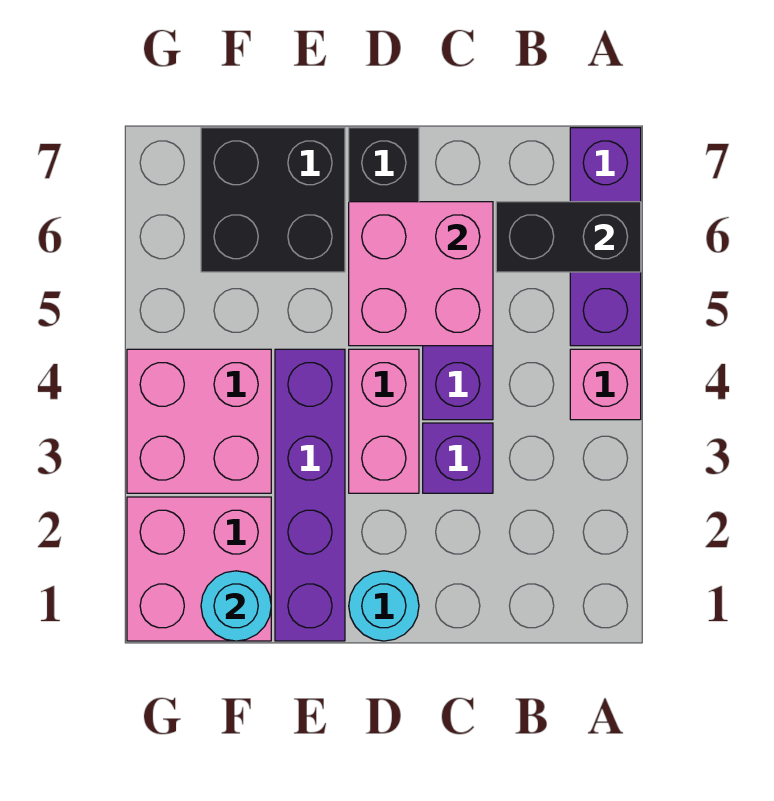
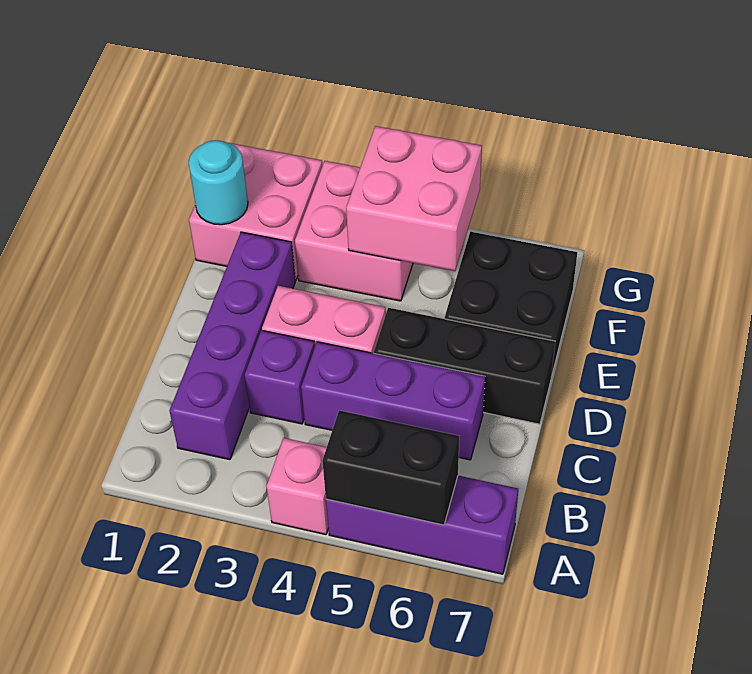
black 1x2 brick [496,202,641,272] -> black 1x2 brick turned to [322,410,459,525]
pink 2x2 brick [349,202,493,346] -> pink 2x2 brick moved to [346,126,482,271]
cyan 1x1 round brick [349,571,419,641] -> none
purple 1x4 brick [275,349,345,641] -> purple 1x4 brick turned to [170,232,295,460]

